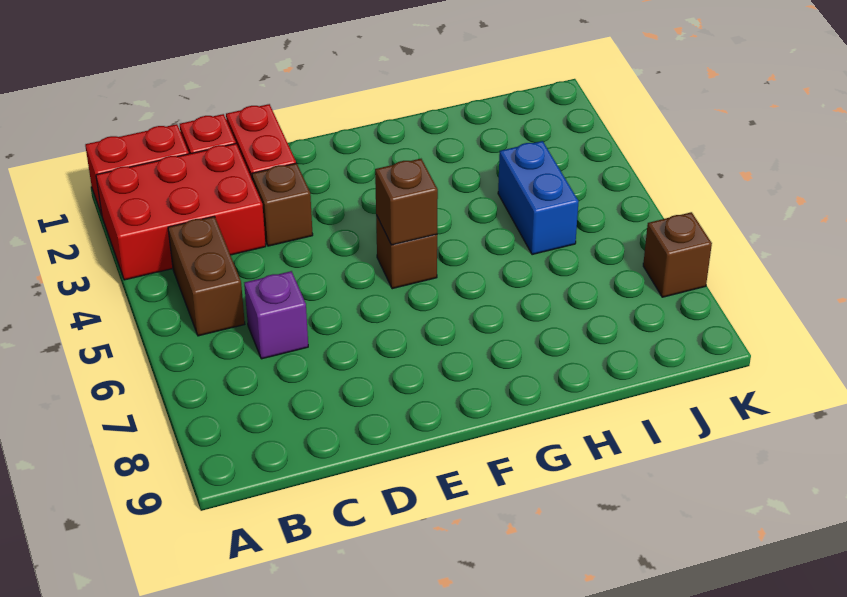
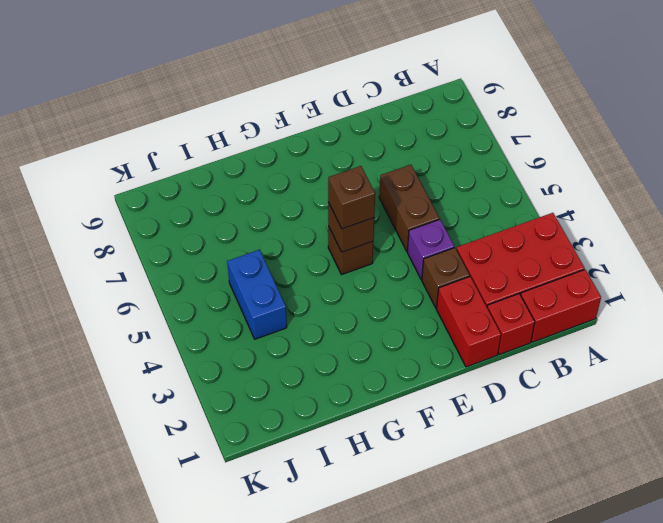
brown 1x2 brick [168,216,245,336] -> brown 1x2 brick moved to [379,165,439,251]
purple 1x1 brick [244,271,308,359] -> purple 1x1 brick moved to [407,219,454,279]
brown 1x1 brick [643,212,712,297] -> brown 1x1 brick moved to [328,166,375,229]

